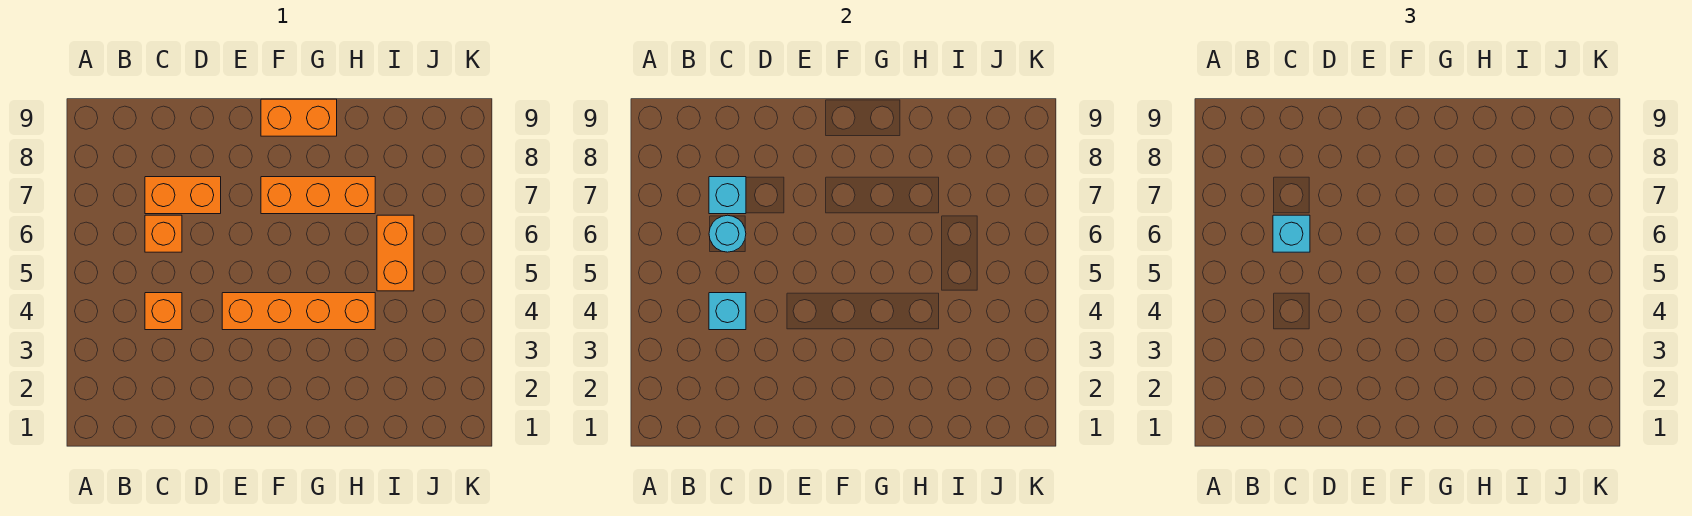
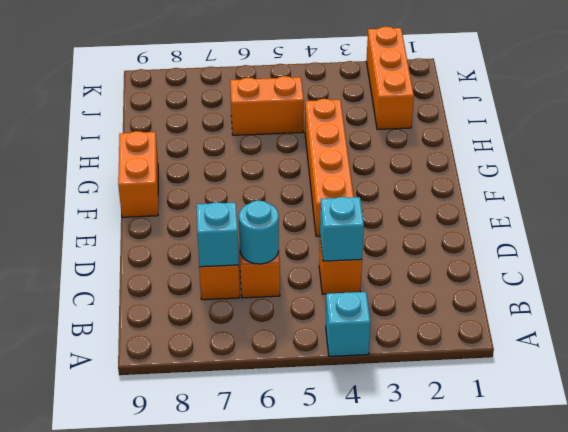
cyan 1x1 brick [1273,215,1310,252] -> cyan 1x1 brick moved to [326,292,370,356]
orange 1x3 brick [261,177,375,214] -> orange 1x3 brick moved to [366,27,414,129]

